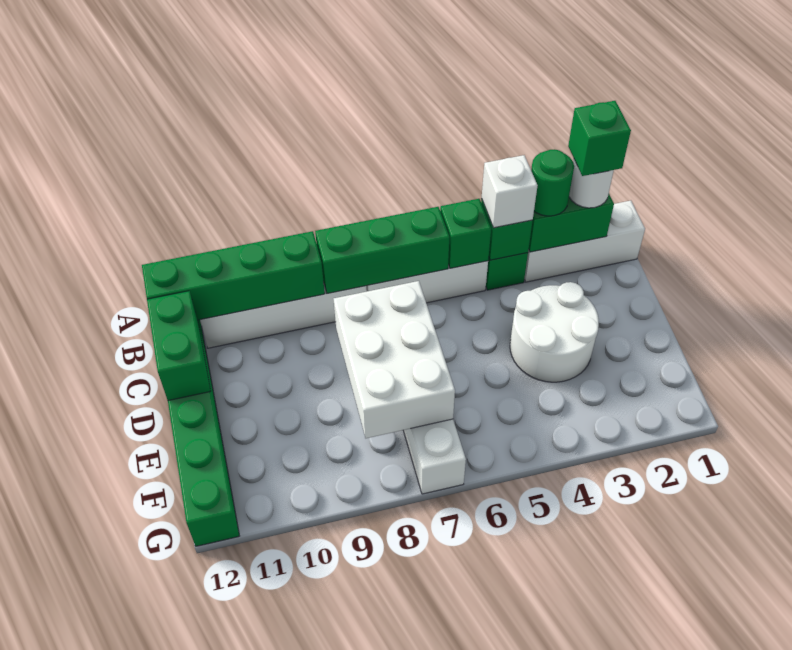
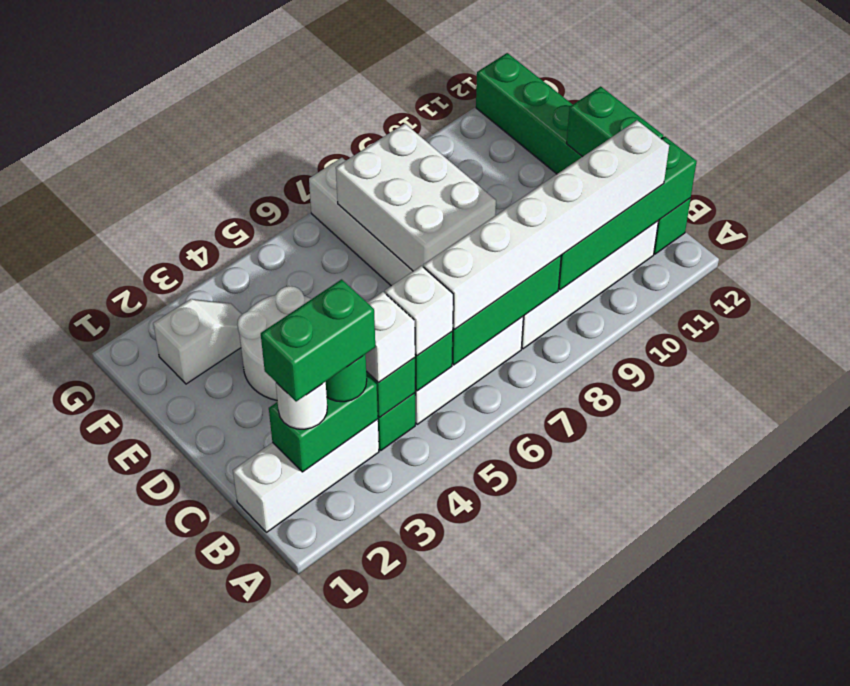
green 1x1 brick [568,101,631,176] -> green 1x2 brick [261,279,375,402]
none -> white 1x1 brick [385,266,453,356]
none -> white 1x6 brick [423,120,669,330]
none -> white 1x2 slope [153,299,242,384]

